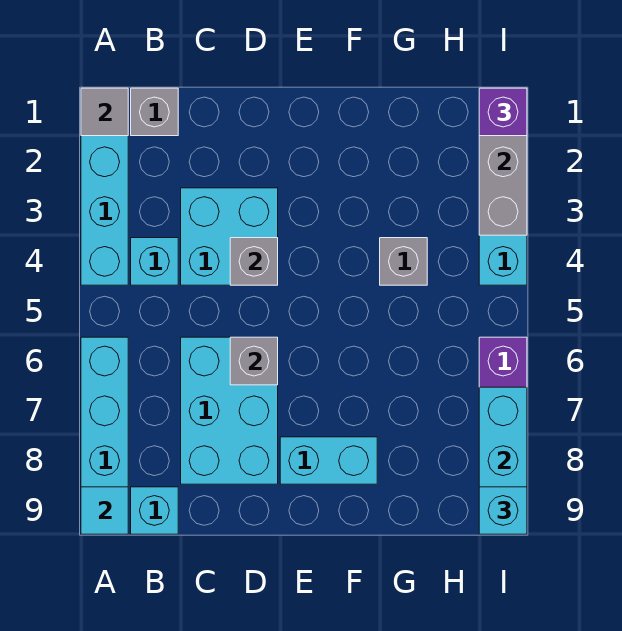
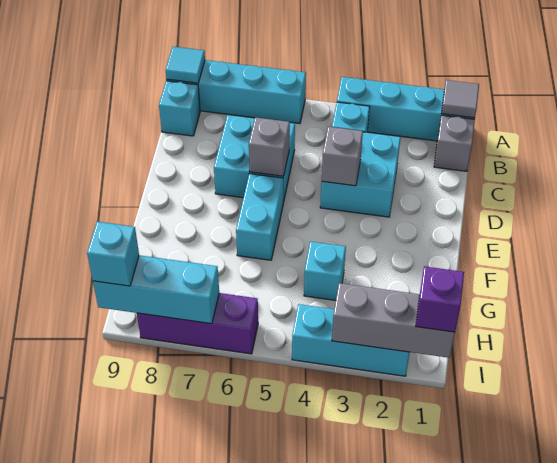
cyan 2x3 brick [181,337,278,484] -> cyan 2x2 brick [214,115,295,203]
cyan 1x2 brick [280,437,377,484] -> cyan 1x2 brick moved to [236,174,283,260]
grey 1x1 brick [380,238,427,285] -> cyan 1x1 brick [304,241,346,300]

